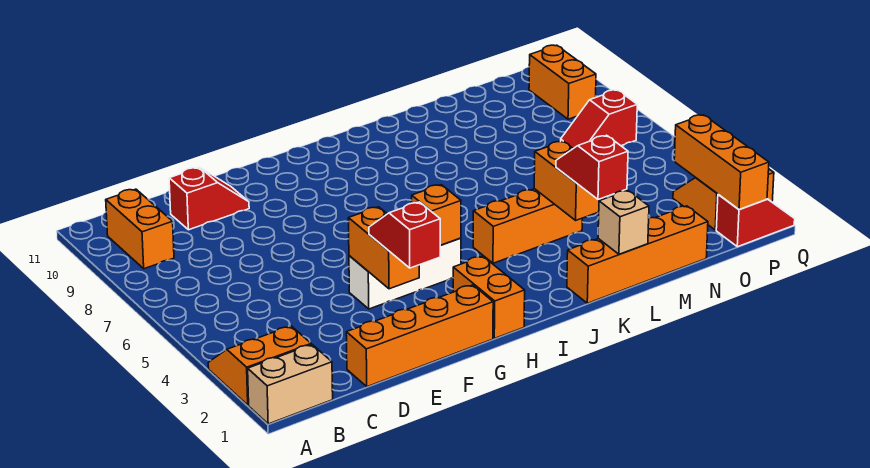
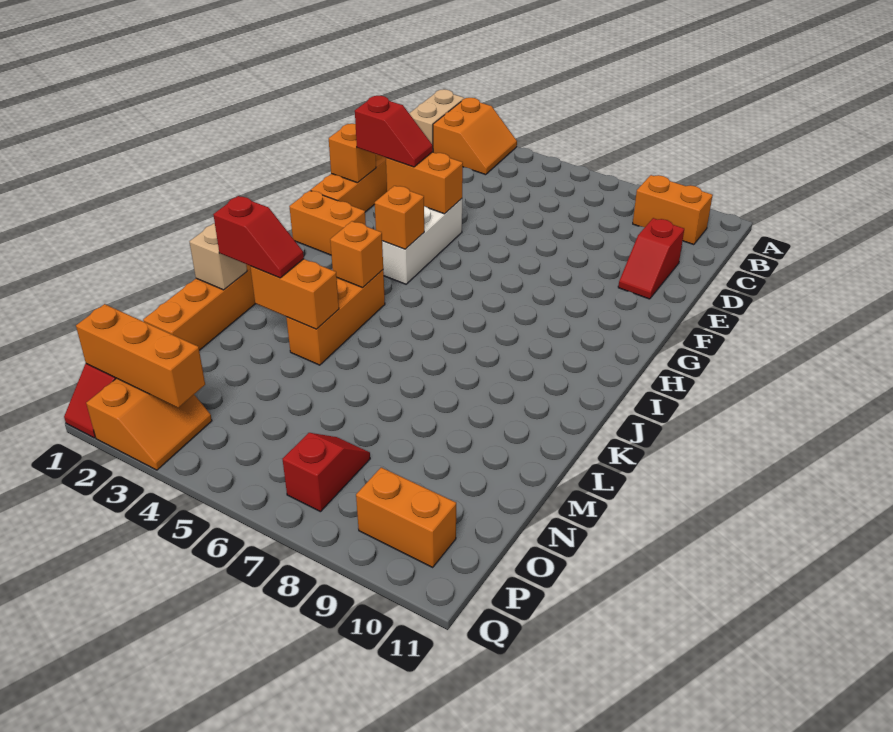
none -> orange 1x1 brick [329,124,376,183]
none -> orange 1x1 brick [330,221,383,288]

